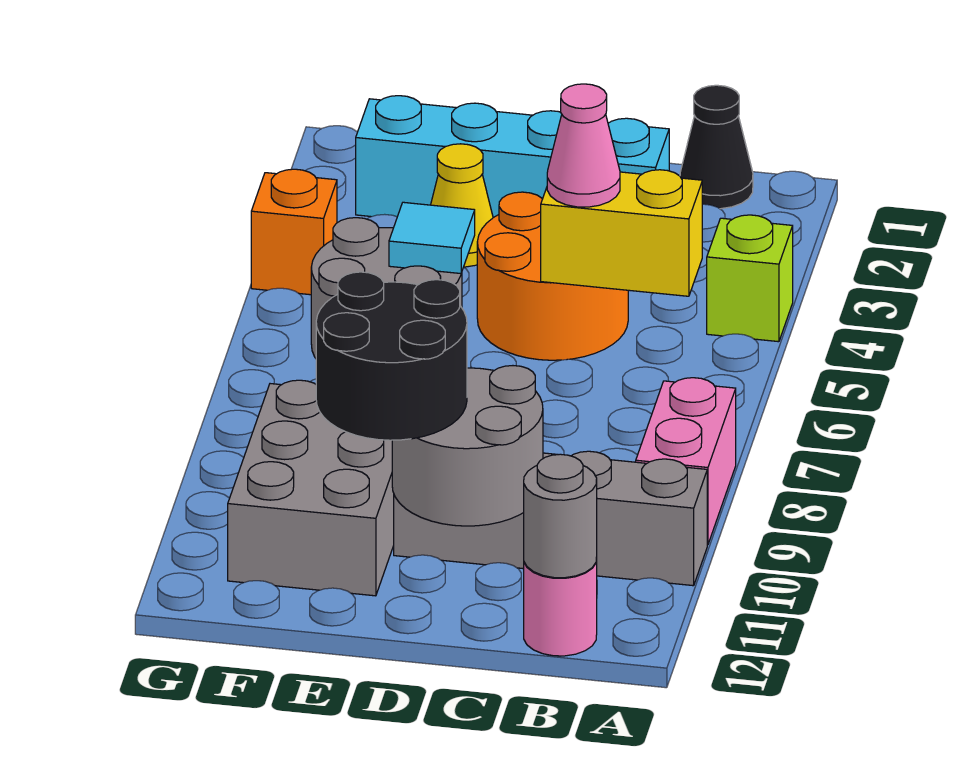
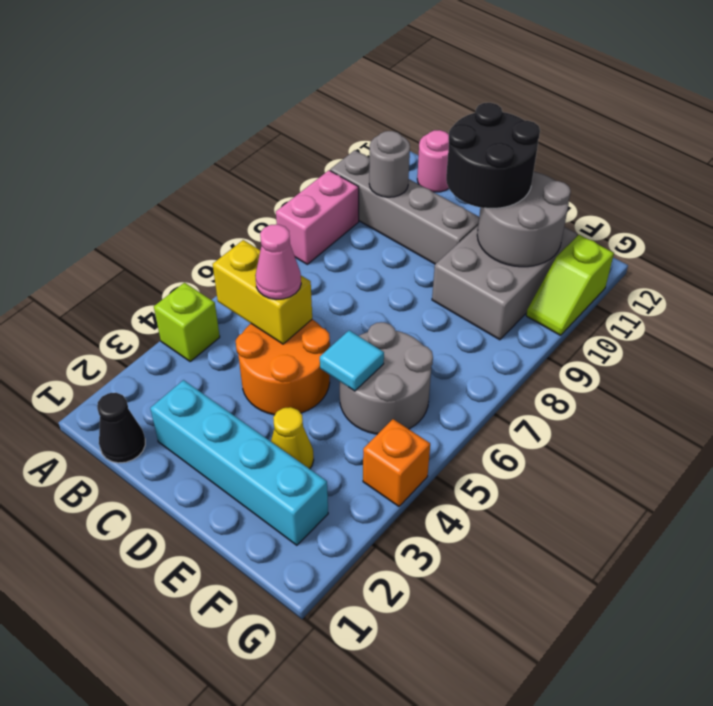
grey 1x1 round brick [524,454,597,578] -> grey 1x1 round brick moved to [369,131,410,197]
grey 2x2 round brick [392,366,543,526] -> grey 2x2 round brick moved to [477,172,571,267]
none -> lime 1x2 slope [526,235,614,335]

